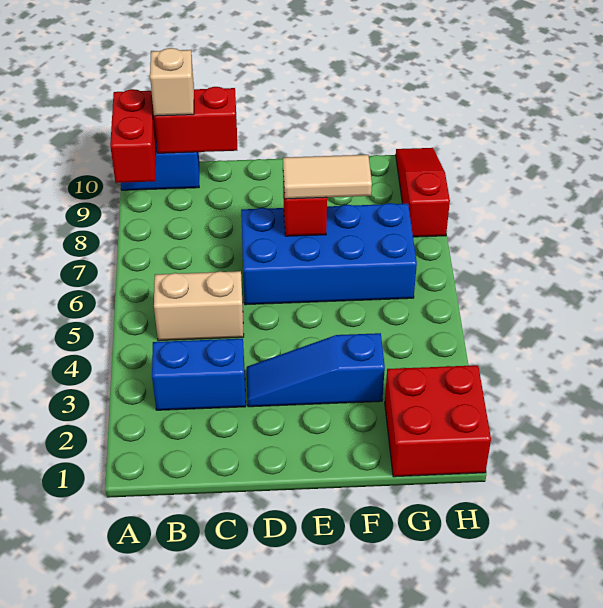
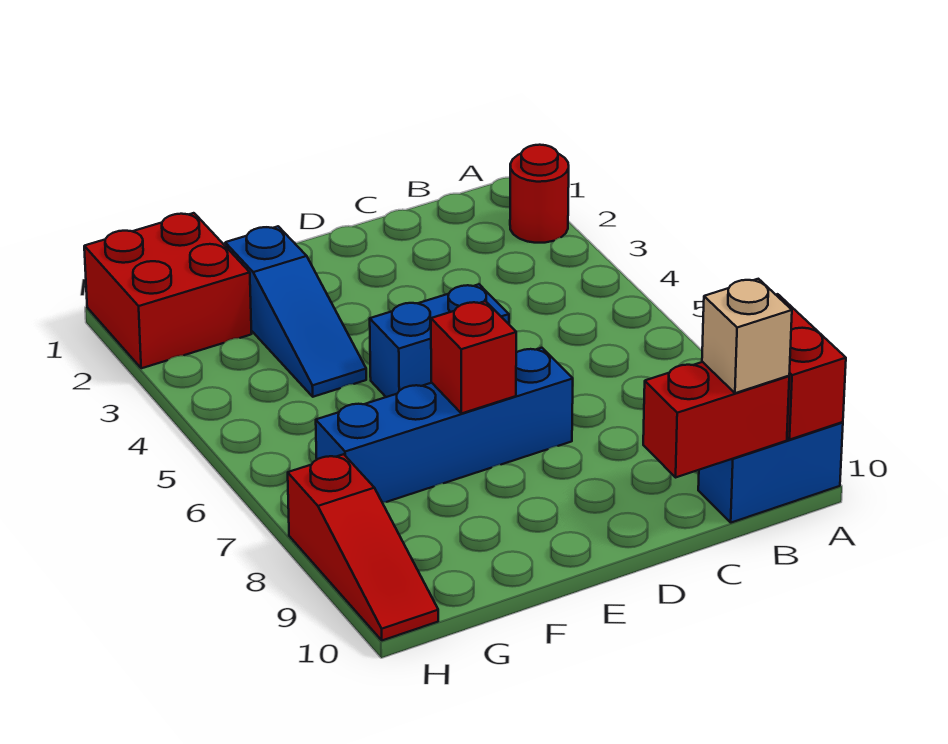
none -> red 1x1 round brick [510,145,569,243]
blue 1x2 brick [152,339,246,410] -> blue 1x2 brick moved to [370,284,509,397]
tan 1x2 brick [154,271,244,341] -> none
blue 1x3 slope [247,333,385,407] -> blue 1x3 slope turned to [225,226,366,397]
blue 2x4 brick [241,203,417,305] -> blue 1x4 brick [316,348,573,503]
tan 1x2 tile [283,155,372,199] -> none

